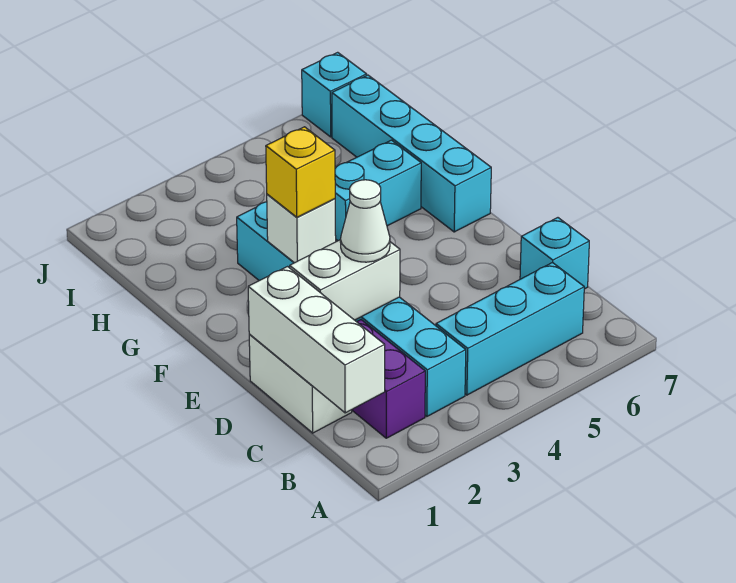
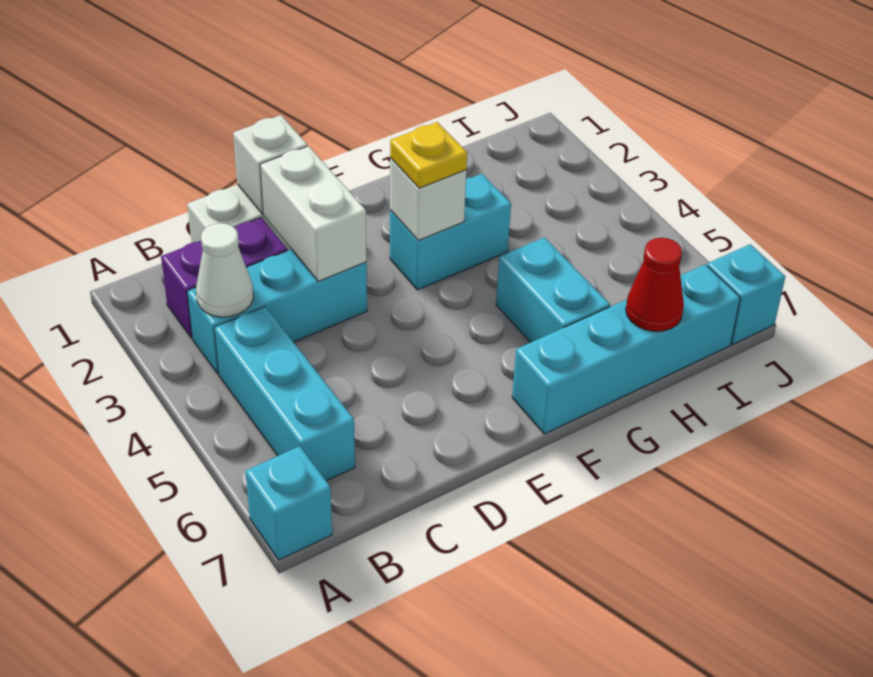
white 1x3 brick [248,267,385,413] -> white 1x1 brick [233,115,307,214]
cyan 1x1 brick [520,218,589,289] -> cyan 1x1 brick moved to [246,446,332,560]
white 1x1 cone [340,180,390,262] -> white 1x1 cone moved to [196,223,253,317]
yellow 1x1 brick [266,127,335,217] -> yellow 1x1 plate [390,122,467,188]
none -> red 1x1 cone [626,238,684,331]

